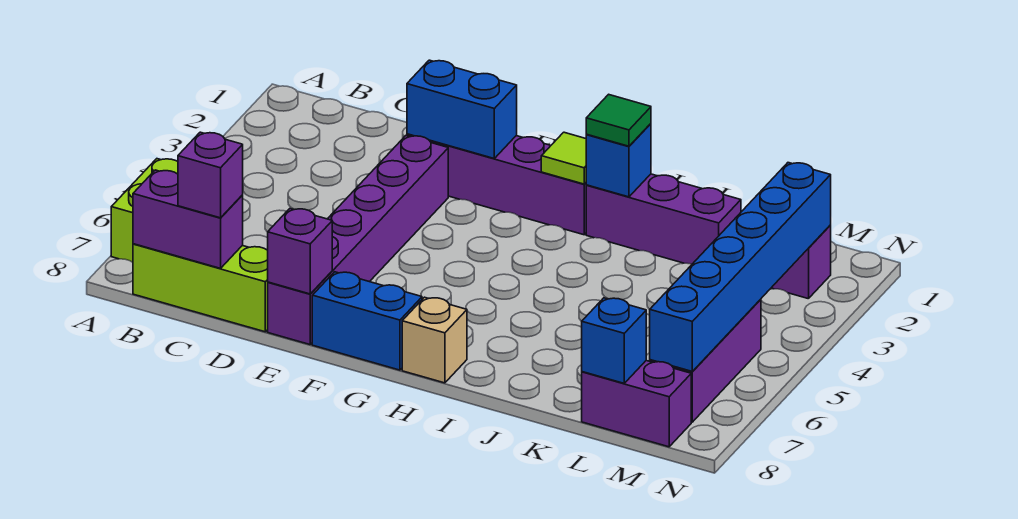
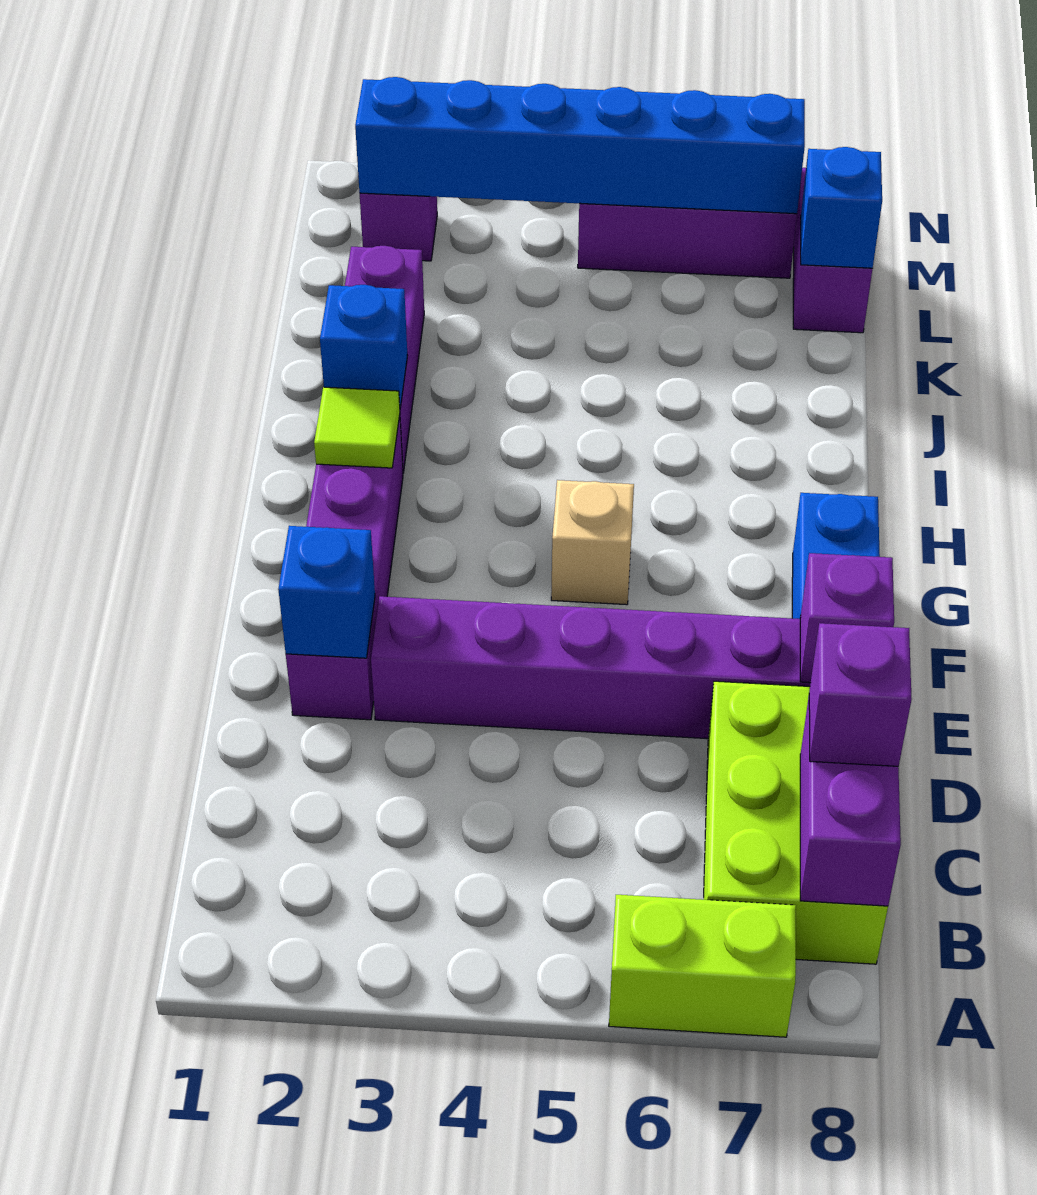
lime 1x3 brick [133,244,268,332] -> lime 2x3 brick [704,681,888,964]
blue 1x2 brick [407,60,517,158] -> blue 1x1 brick [278,526,375,658]
tan 1x1 brick [402,297,467,383] -> tan 1x1 brick moved to [551,480,634,605]
green 1x1 tile [586,94,651,146] -> none

